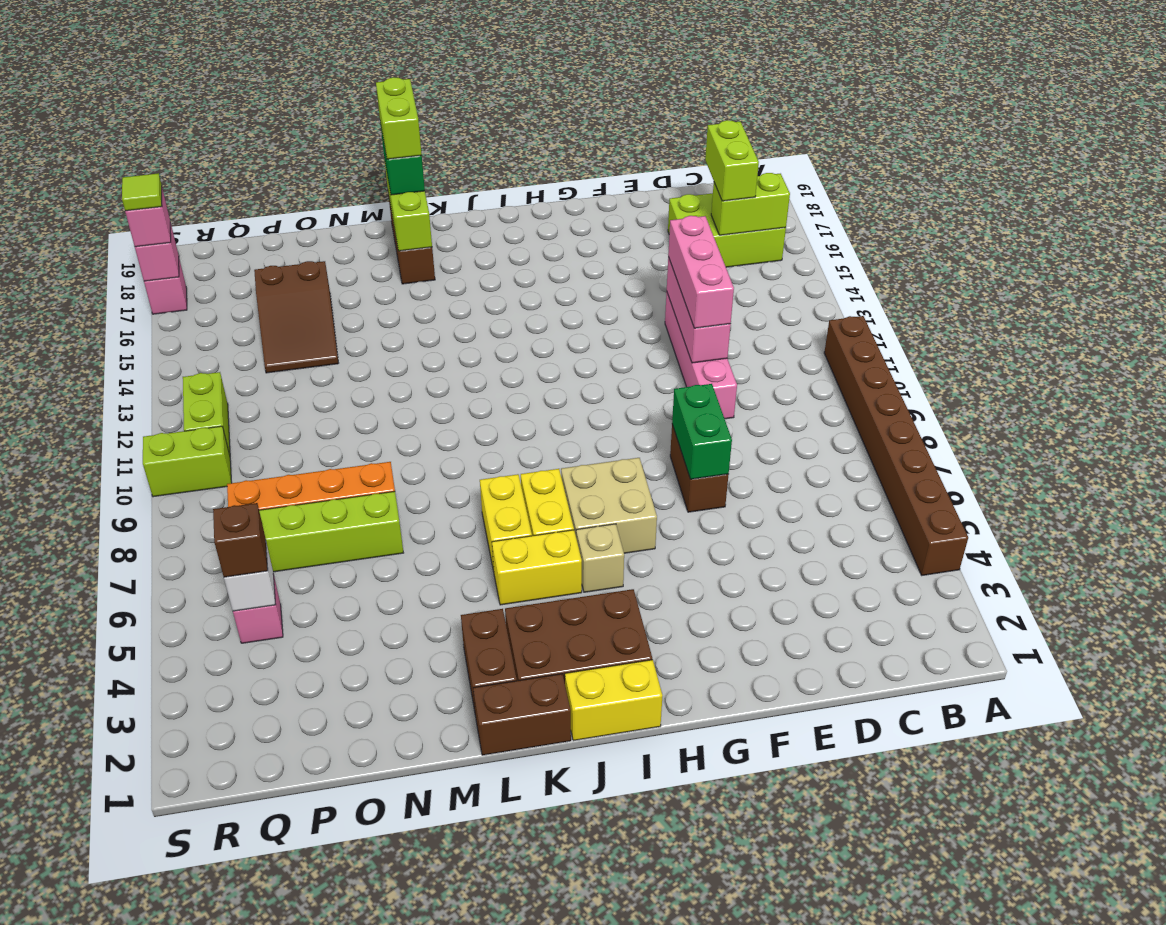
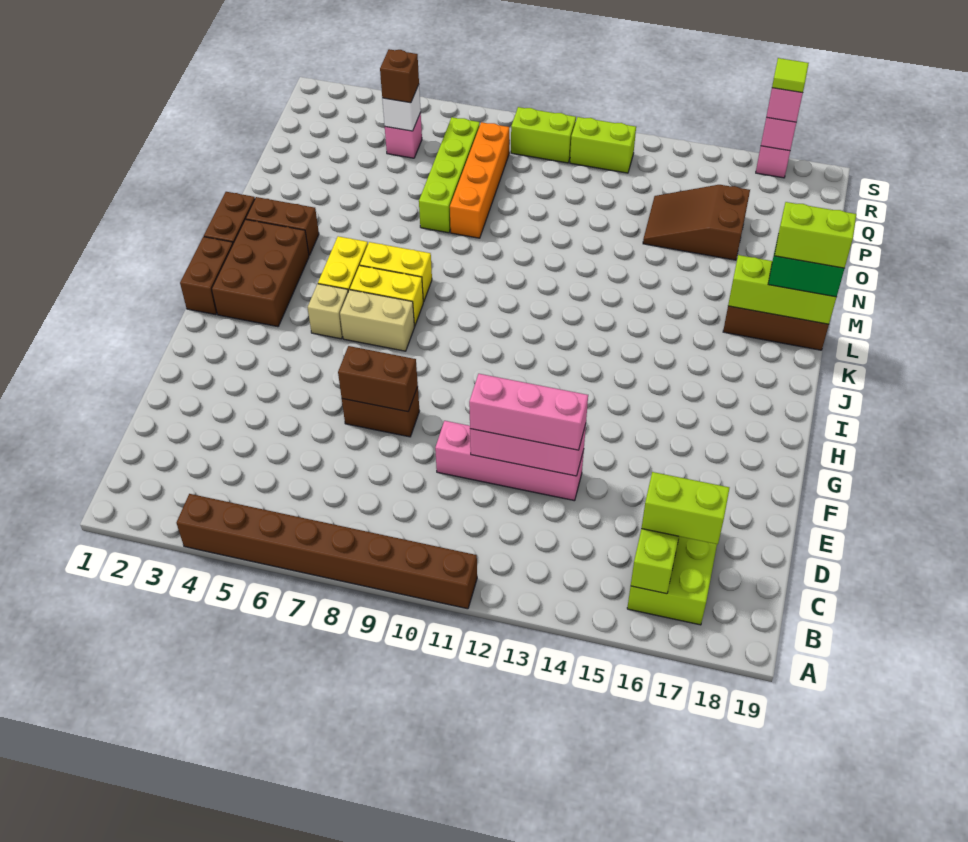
green 1x2 brick [672,384,732,479] -> brown 1x2 brick [338,346,418,412]
tan 2x2 brick [561,458,657,553] -> tan 1x2 brick [340,290,414,351]
yellow 1x2 brick [565,660,663,741] -> brown 1x2 brick [180,237,233,315]
lime 1x2 brick [143,426,232,497] -> lime 1x2 brick turned to [511,107,576,163]

